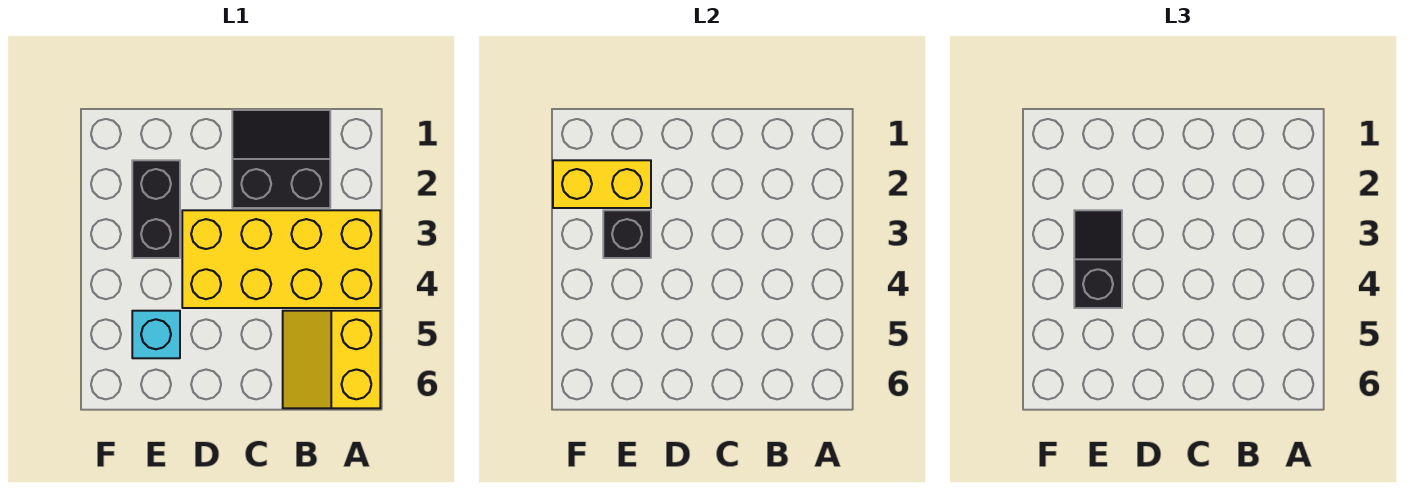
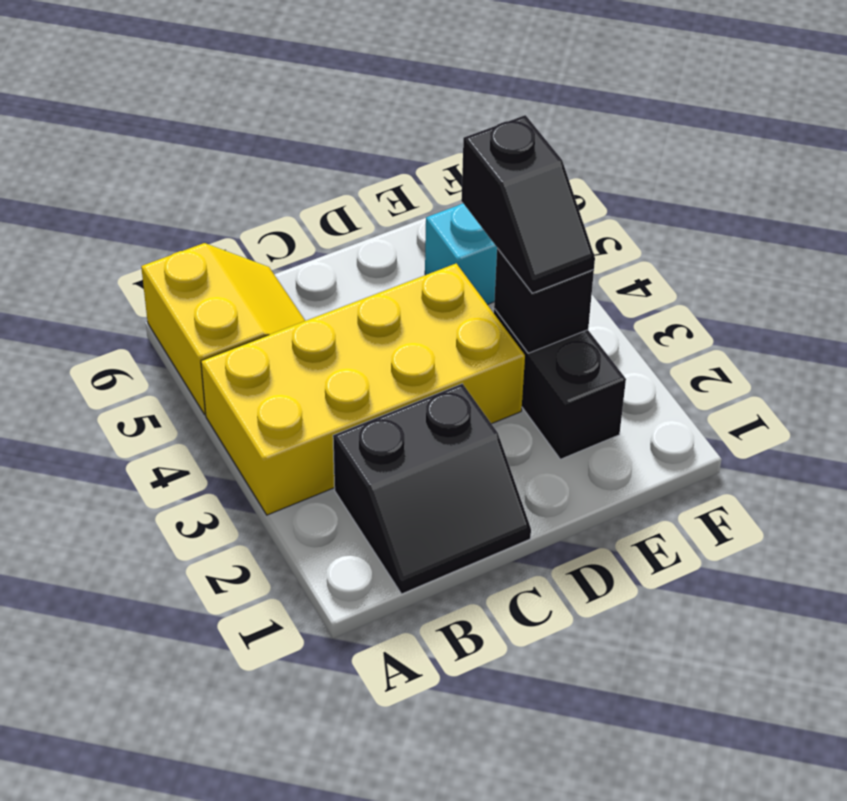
yellow 1x2 brick [553,160,651,208] -> none

